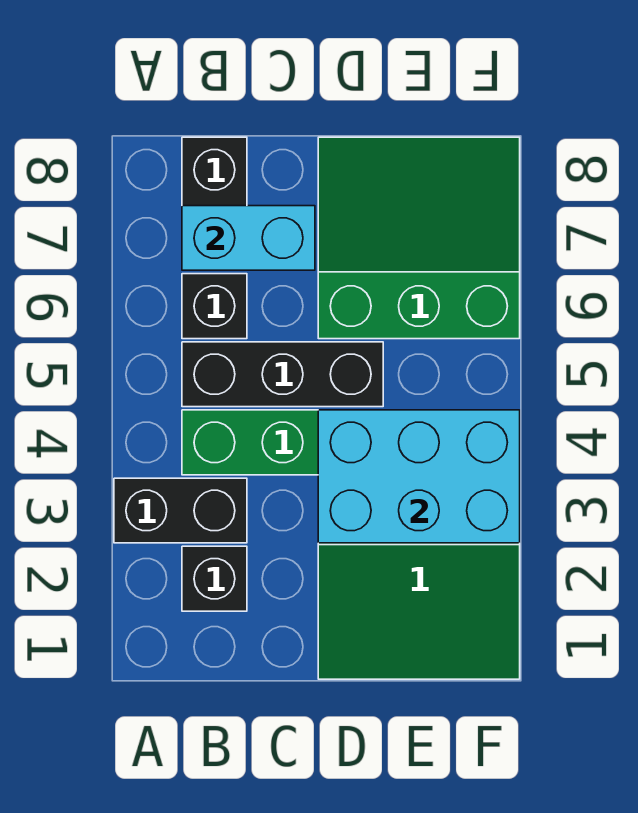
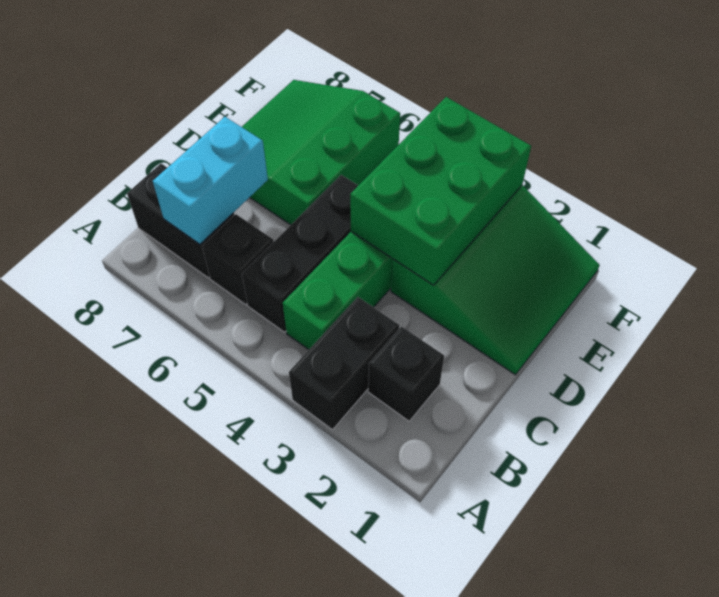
cyan 2x3 brick [318,410,520,543] -> green 2x3 brick [350,97,531,285]

